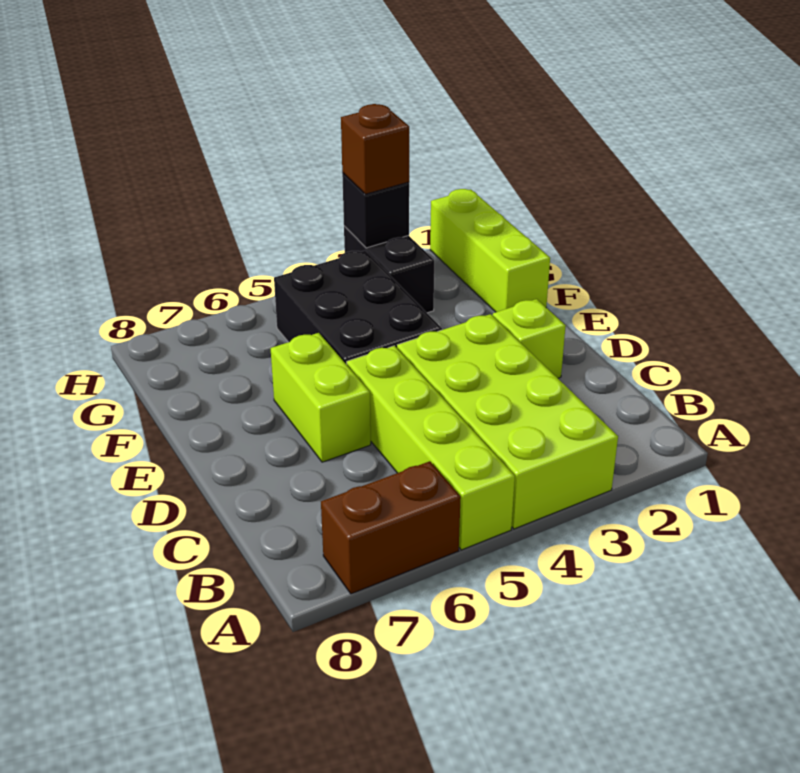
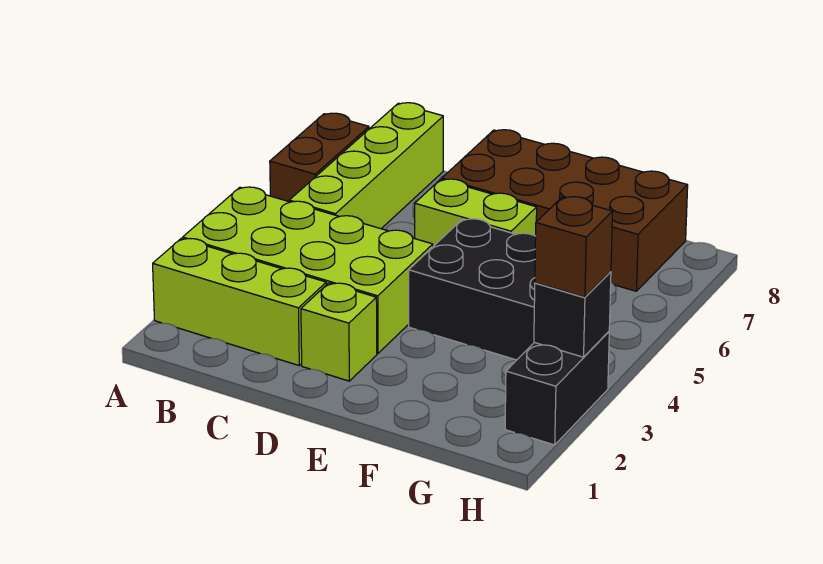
lime 1x4 brick [347,346,515,550] -> lime 1x4 brick turned to [289,103,443,229]
none -> brown 2x4 brick [442,130,688,291]
lime 1x3 brick [430,189,550,312] -> lime 1x3 brick moved to [153,238,326,365]
black 1x2 brick [344,226,434,313] -> black 1x2 brick turned to [505,332,609,445]

